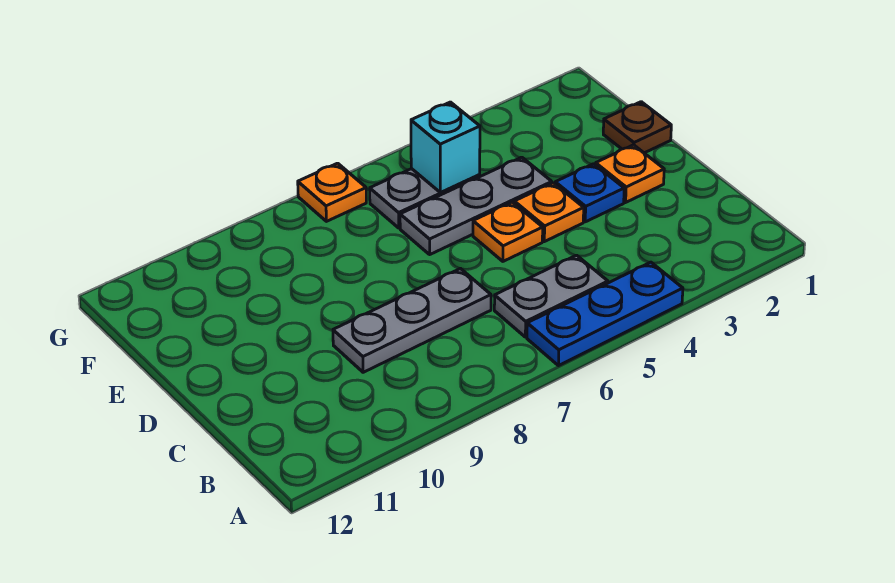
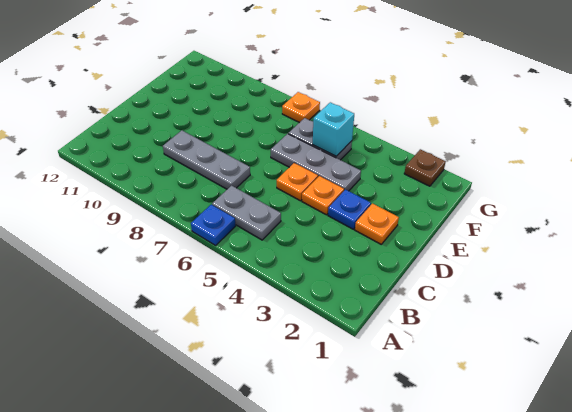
blue 1x3 plate [527,262,683,366] -> blue 1x1 plate [191,205,236,245]
brown 1x1 plate [603,102,671,153] -> brown 1x1 plate moved to [404,149,446,186]

